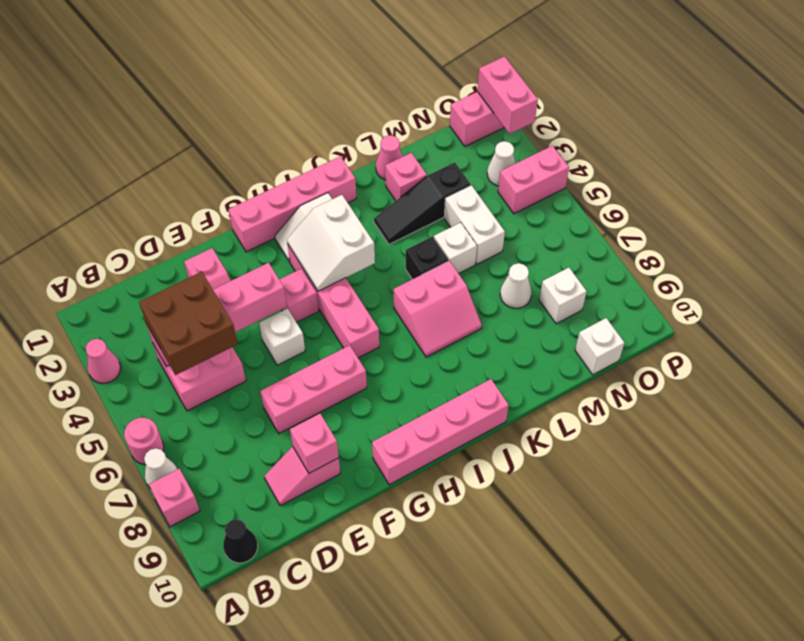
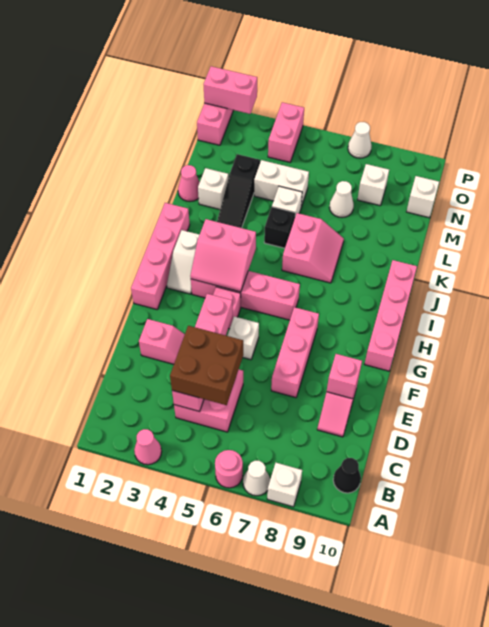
pink 1x1 brick [149,469,200,527] -> white 1x1 brick [267,463,302,507]
white 2x2 slope [287,195,375,291] -> pink 2x2 slope [190,219,256,292]
pink 1x1 brick [385,153,427,201] -> white 1x1 brick [198,168,228,209]
white 1x1 cone [487,141,515,186] -> white 1x1 cone moved to [348,122,372,158]

